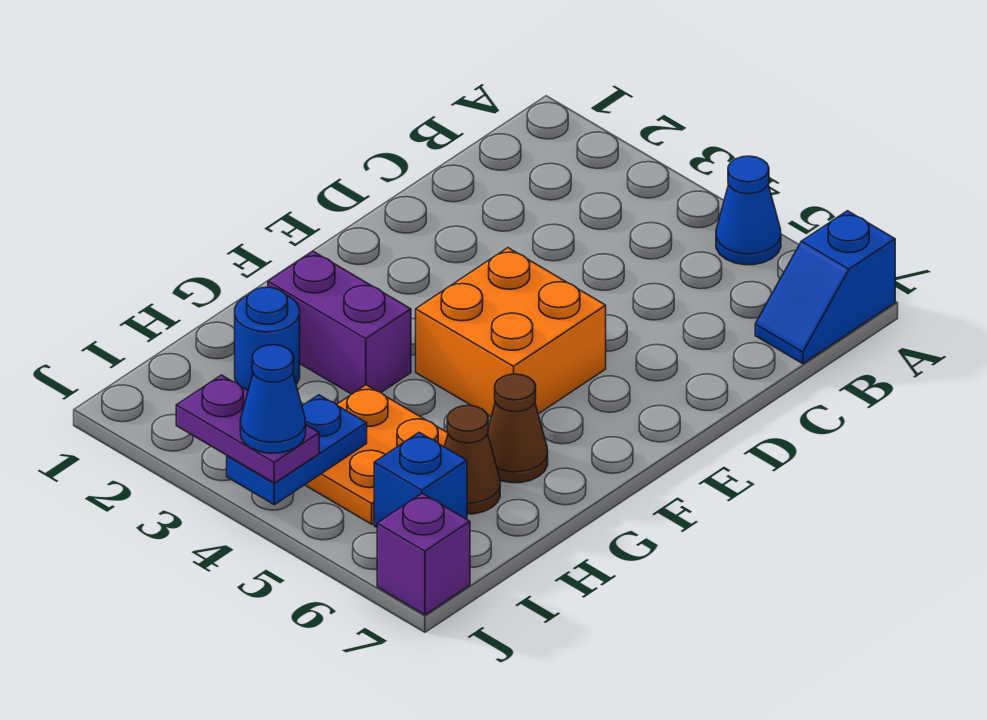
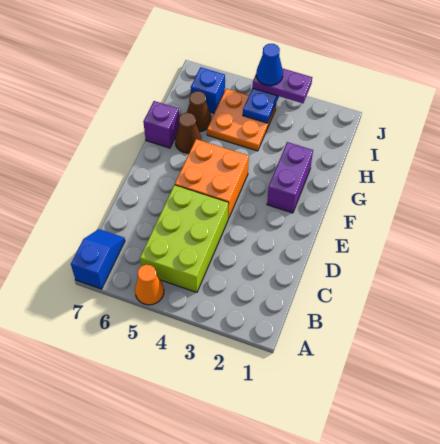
blue 1x1 cone [716,156,781,265] -> orange 1x1 cone [135,265,164,305]
none -> lime 2x3 brick [140,185,229,292]
purple 1x2 brick [268,251,411,394] -> purple 1x2 brick turned to [267,142,313,213]
blue 1x1 round brick [235,287,300,390] -> none
purple 1x1 brick [377,493,470,615] -> purple 1x1 brick moved to [143,101,179,148]

